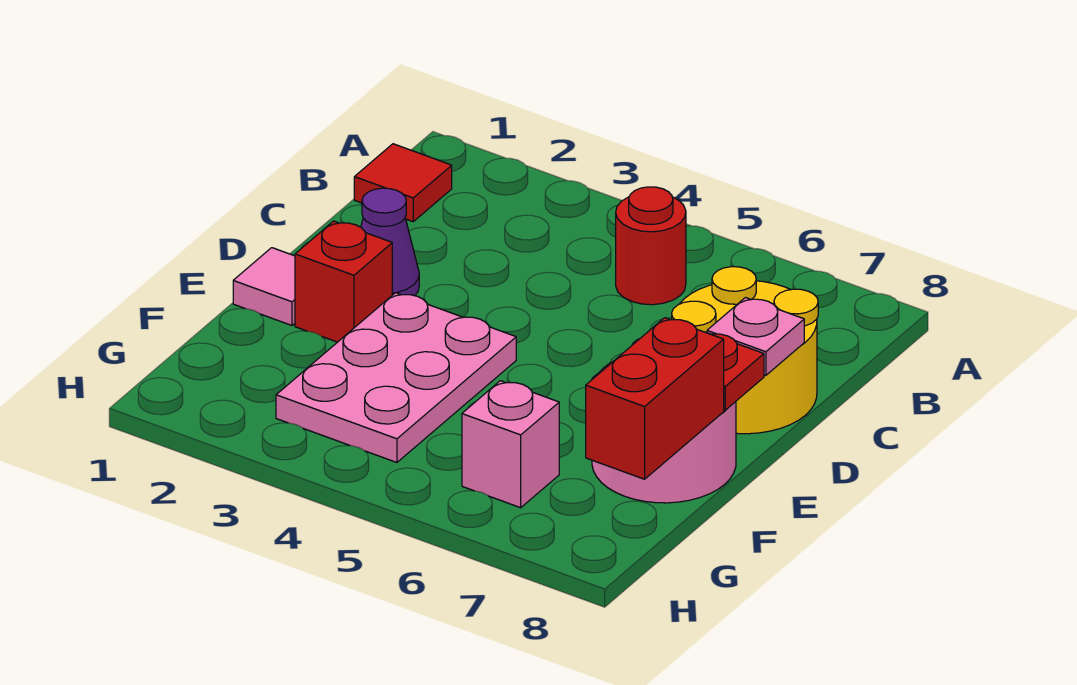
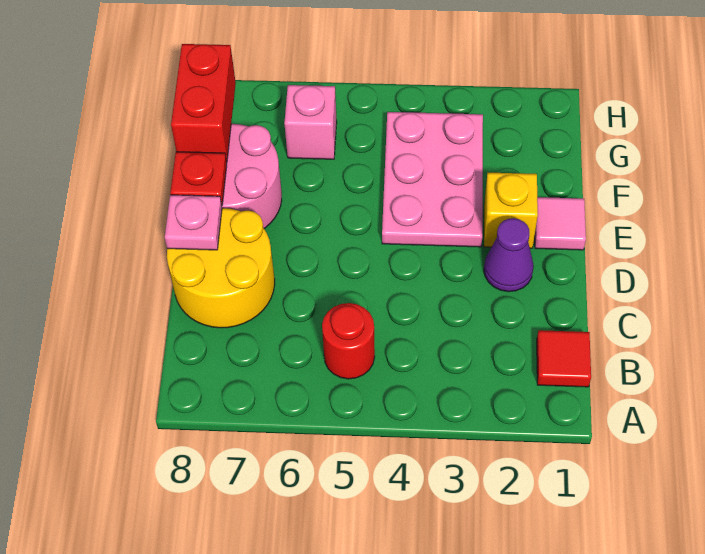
red 1x1 brick [295,221,392,342] -> yellow 1x1 brick [484,173,538,248]

